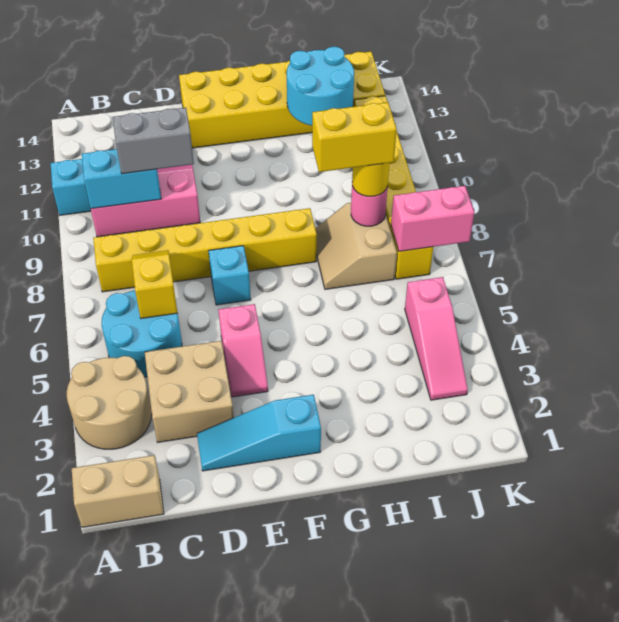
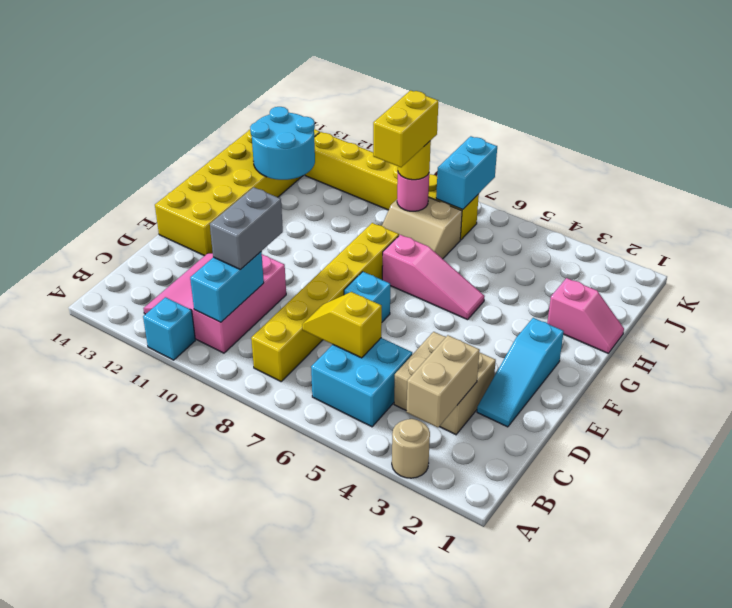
tan 1x2 brick [72,455,164,527] -> tan 1x2 brick moved to [406,335,480,428]
tan 2x2 round brick [67,356,152,449] -> tan 1x1 round brick [392,419,430,478]
cyan 2x2 round brick [102,290,182,377] -> cyan 2x2 brick [311,338,412,427]
pink 1x2 slope [219,304,268,397] -> pink 1x2 slope moved to [547,278,624,353]
pink 1x3 slope [405,277,468,400] -> pink 1x3 slope moved to [382,235,485,320]
pink 1x2 brick [391,186,474,251] -> cyan 1x2 brick [436,136,497,210]

